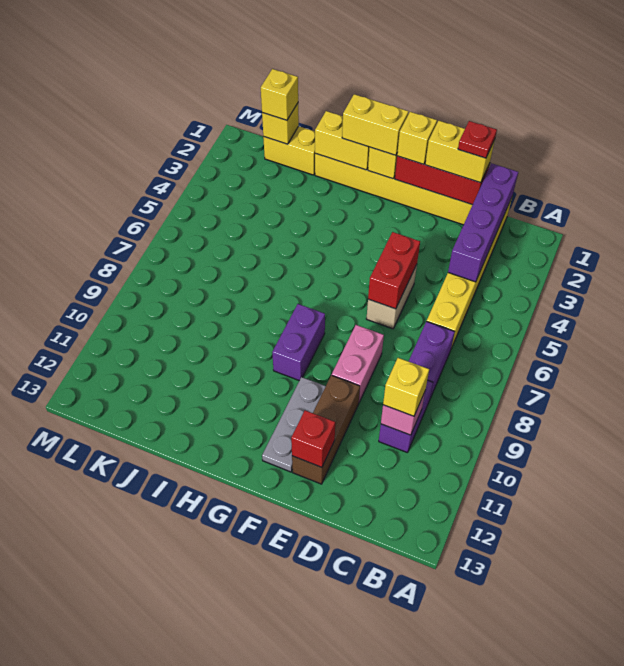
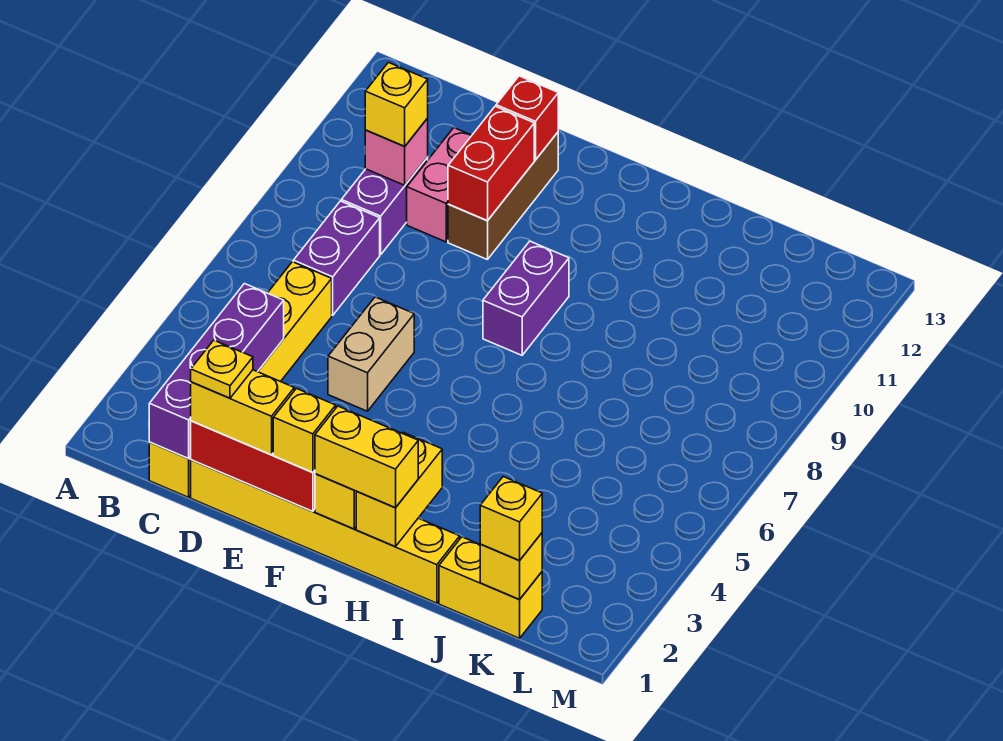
red 1x1 plate [458,121,497,158] -> yellow 1x1 plate [191,340,253,398]
red 1x2 brick [368,232,420,309] -> red 1x2 brick moved to [448,106,534,221]
pink 1x2 brick [332,325,384,402] -> pink 1x2 brick moved to [407,128,472,242]
grey 1x3 plate [262,377,326,472] -> none
yellow 1x2 brick [315,111,369,170] -> yellow 1x2 brick turned to [356,432,442,547]

